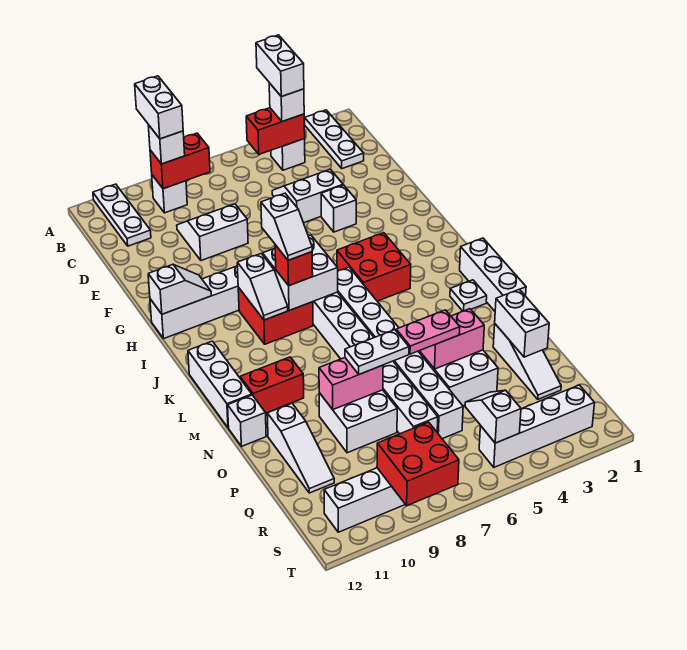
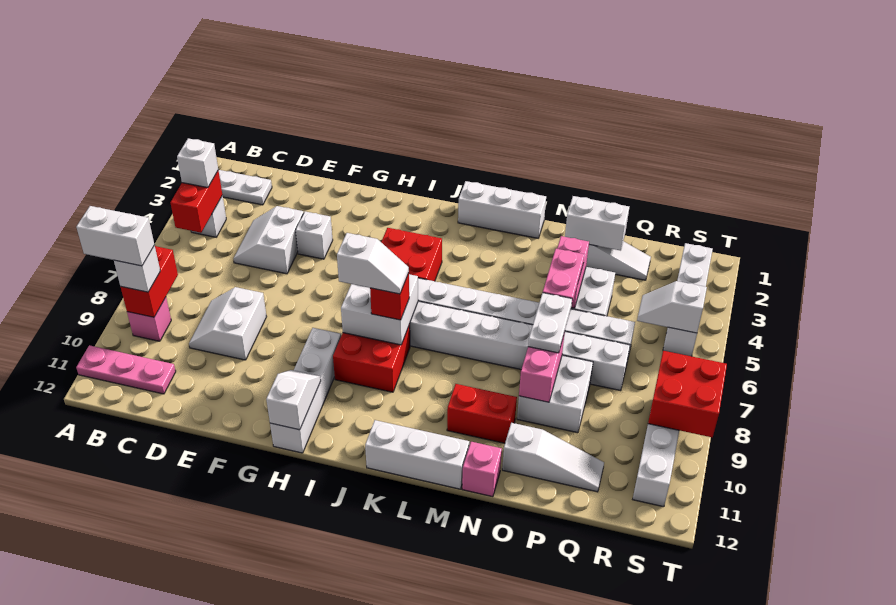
white 1x2 brick [256,35,304,97] -> none
white 1x3 plate [93,184,151,246] -> pink 1x3 plate [76,345,176,394]
white 1x1 brick [152,175,187,213] -> pink 1x1 brick [127,297,171,341]
white 1x2 slope [237,254,288,320] -> none
white 1x1 plate [450,280,487,311] -> none
red 1x2 brick [240,357,304,413] -> red 1x2 brick turned to [447,384,517,443]
white 1x1 brick [228,395,266,446] -> pink 1x1 brick [462,442,502,497]

